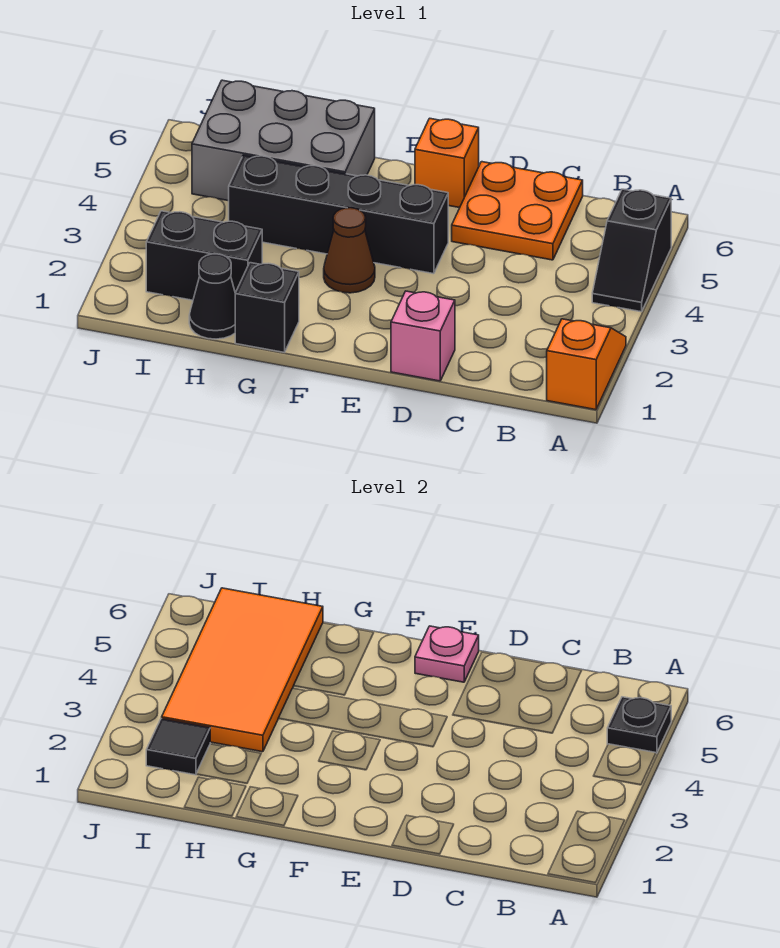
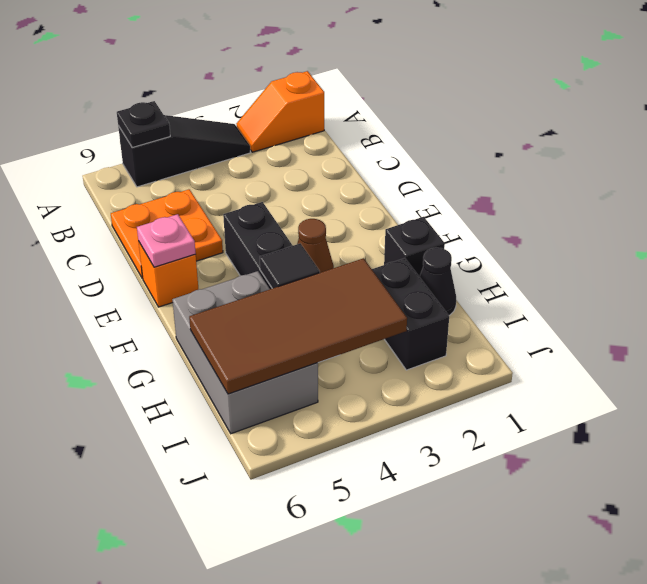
black 1x2 slope [592,189,671,312] -> black 1x3 slope [118,115,250,187]
pink 1x1 brick [391,291,455,381] -> none
orange 2x4 tile [162,588,323,752] -> brown 2x4 tile [189,258,407,394]
black 1x1 tile [146,719,210,775] -> black 1x1 tile moved to [260,243,320,289]

